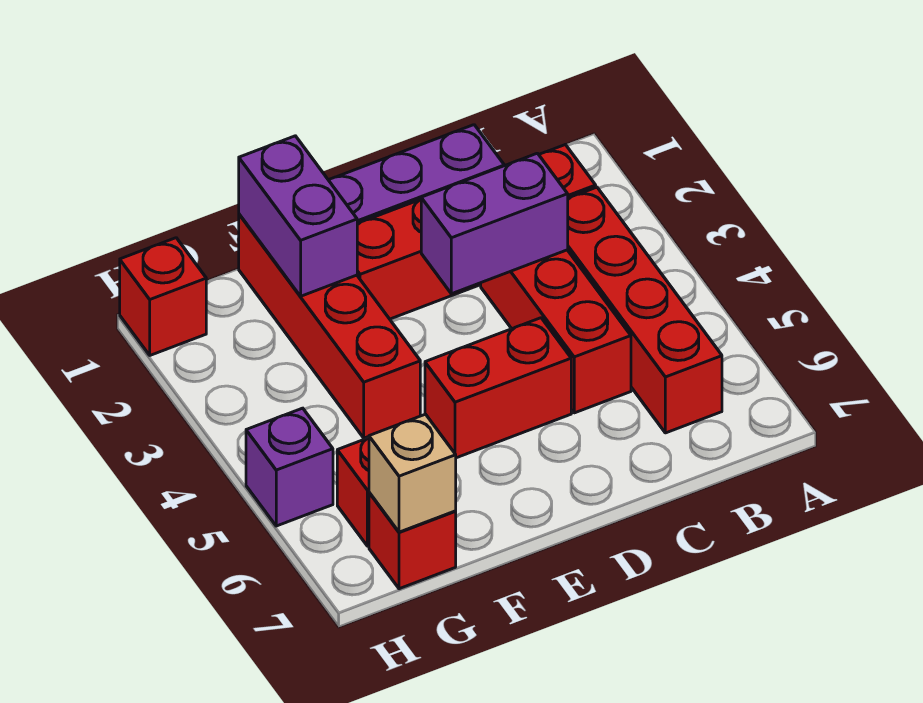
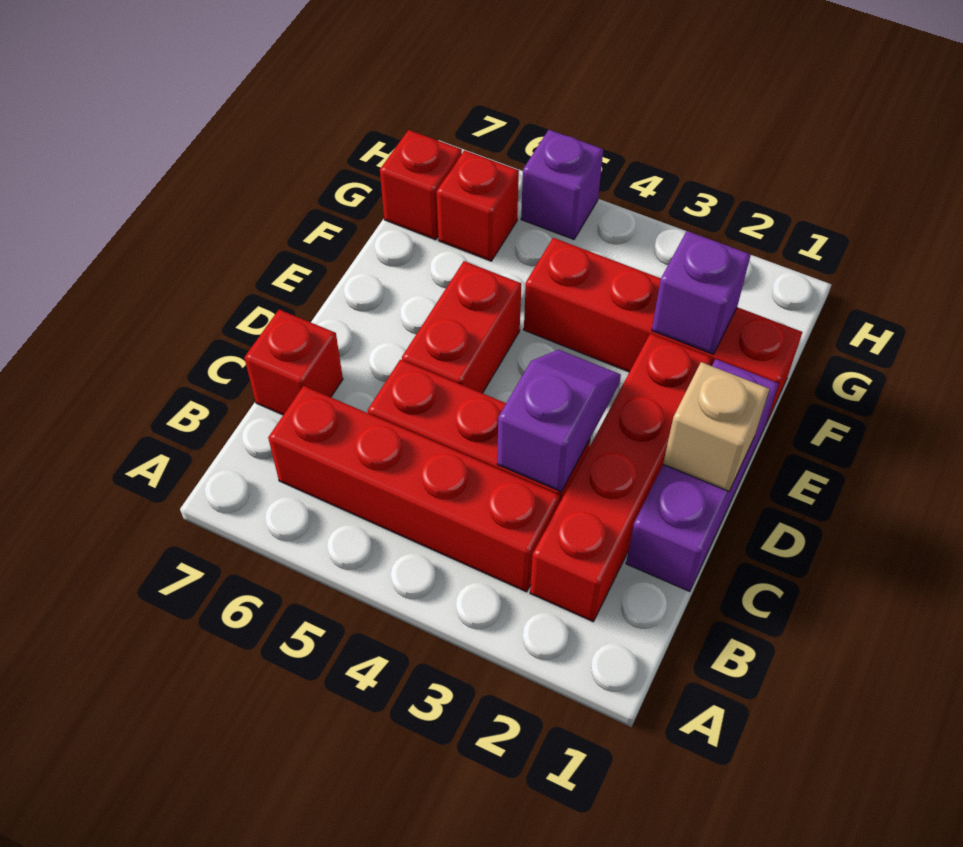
purple 1x2 brick [421,153,568,294] -> purple 1x2 slope [497,350,621,492]
purple 1x2 brick [239,136,357,296] -> purple 1x1 brick [652,231,751,354]
tan 1x1 brick [369,414,456,532] -> tan 1x1 brick moved to [663,362,769,491]
red 1x1 brick [120,238,206,355] -> red 1x1 brick moved to [244,310,343,415]

